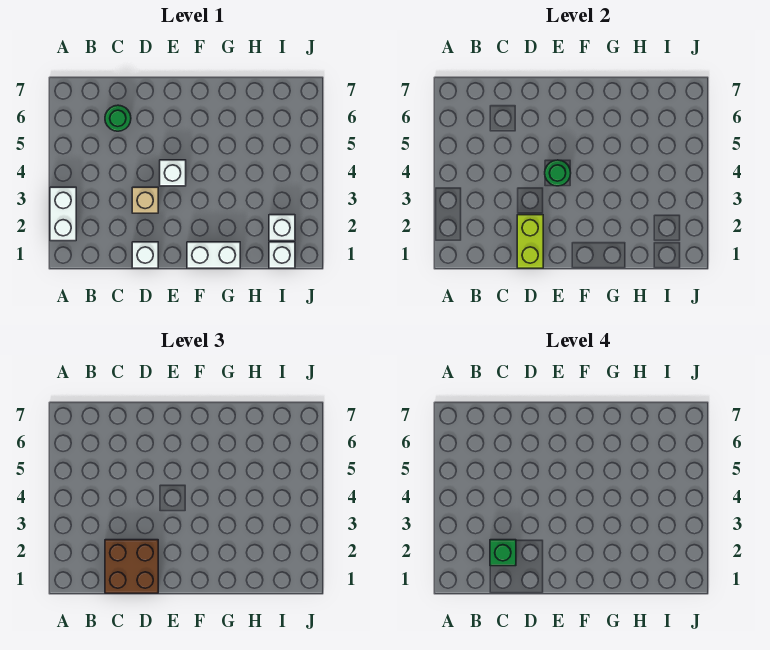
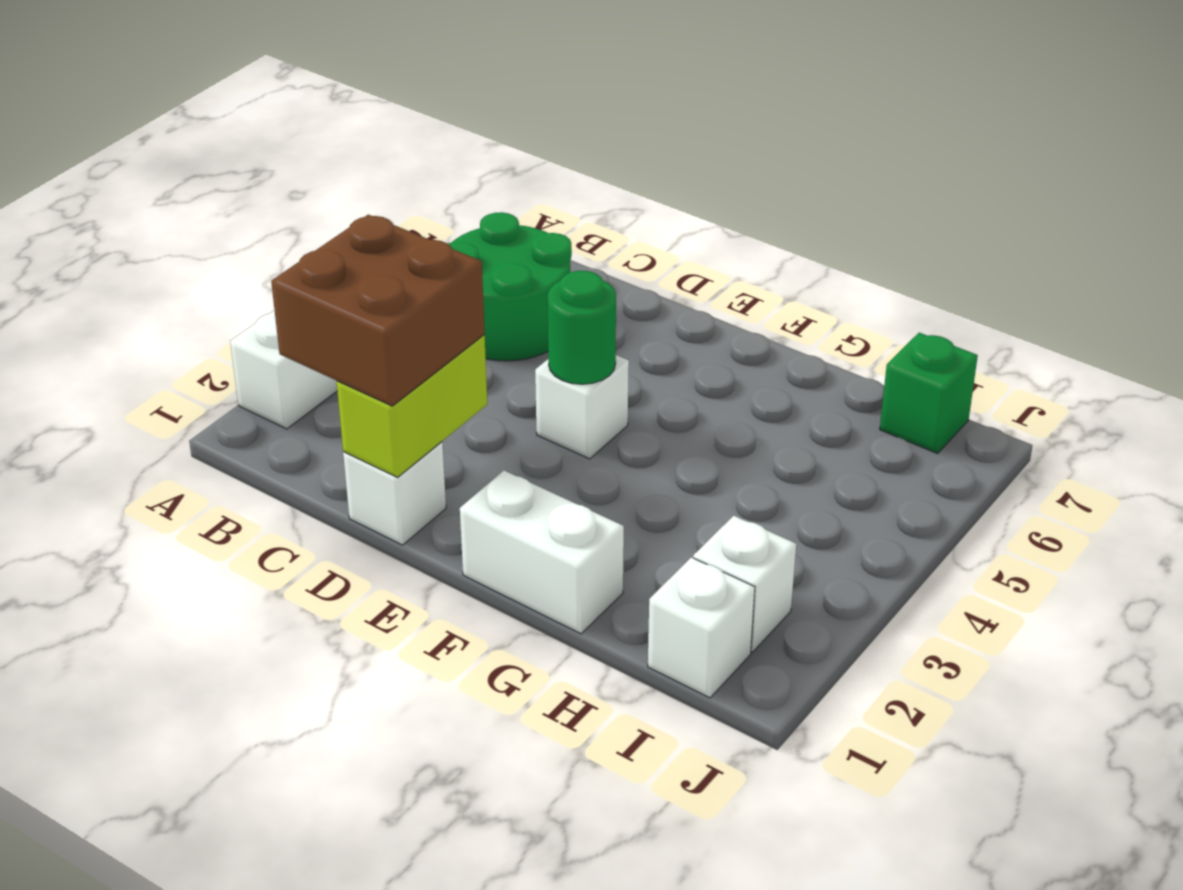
green 1x1 brick [490,540,516,566] -> green 1x1 brick moved to [880,333,978,453]
green 1x1 round brick [105,105,131,131] -> green 2x2 round brick [448,212,572,361]
tan 1x1 brick [132,187,158,213] -> none

